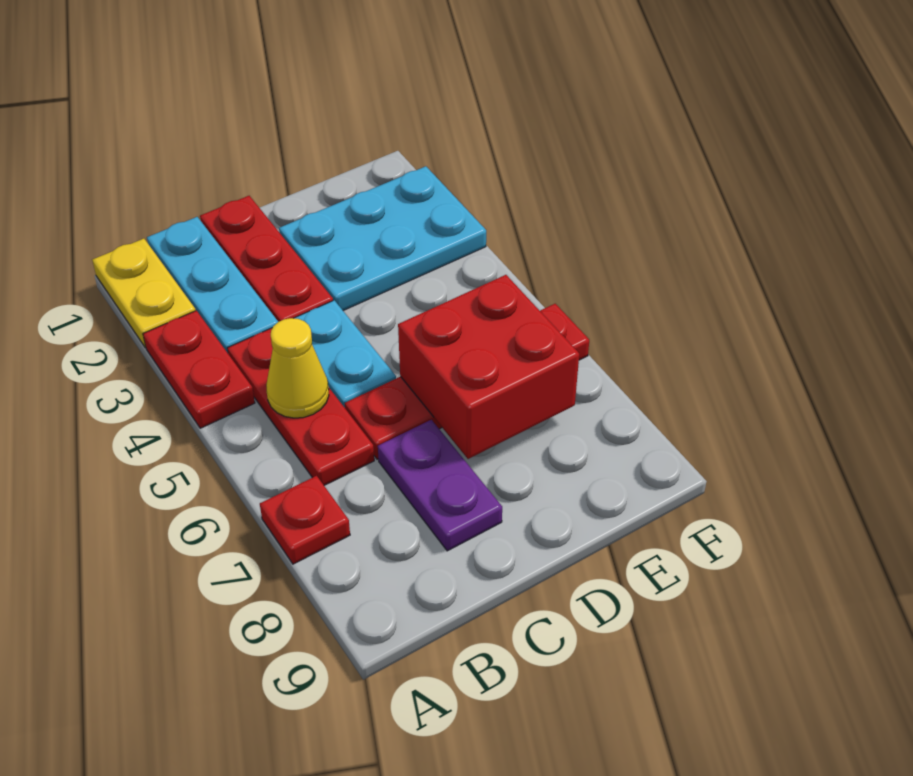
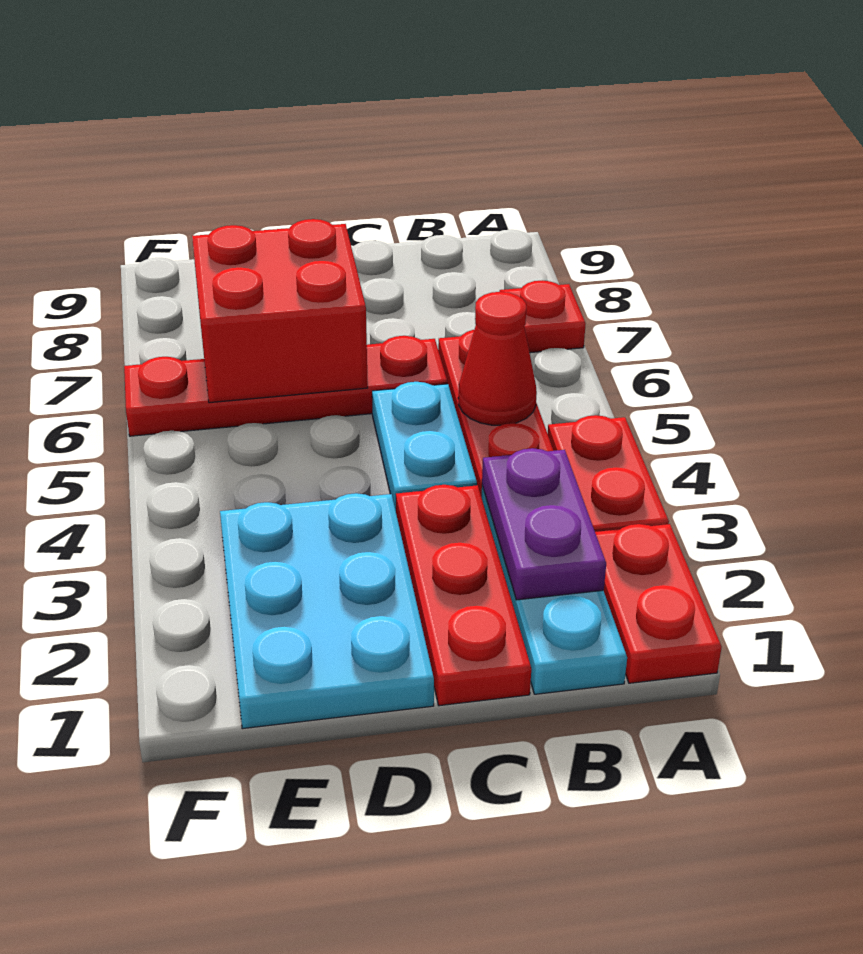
yellow 1x2 plate [92,239,196,348] -> red 1x2 plate [595,524,722,683]
yellow 1x1 cone [266,318,329,418] -> red 1x1 cone [458,292,537,425]
purple 1x2 plate [378,420,502,551] -> purple 1x2 plate moved to [482,448,606,600]
cyan 2x3 plate [279,166,486,311] -> cyan 2x3 plate turned to [220,493,434,729]

